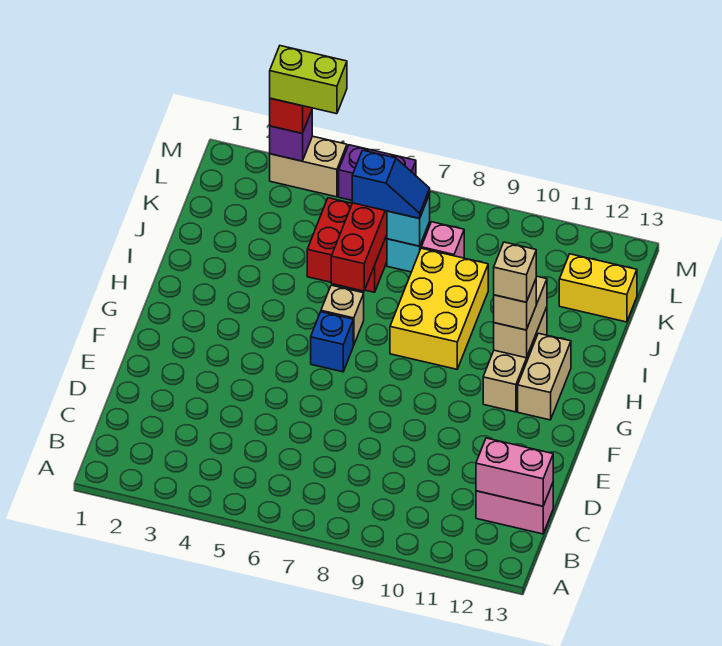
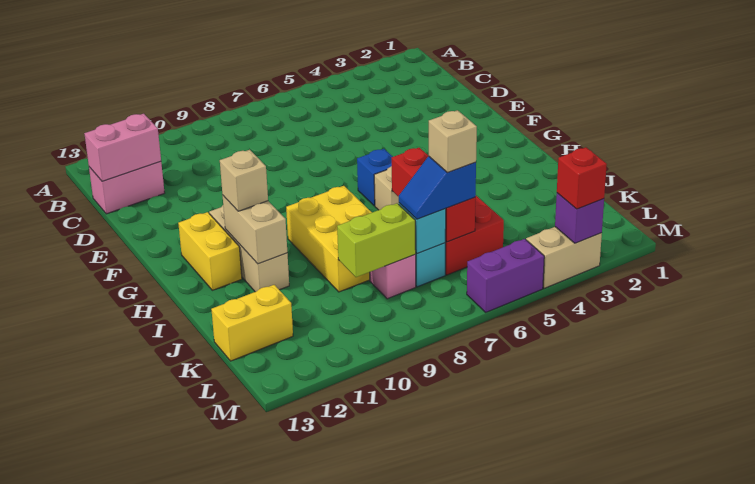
tan 1x2 brick [518,333,571,420] -> yellow 1x2 brick [178,212,242,290]
tan 1x1 brick [494,242,536,302] -> tan 1x1 brick moved to [429,110,477,172]
lime 1x2 brick [270,46,347,114] -> lime 1x2 brick moved to [337,203,416,277]

